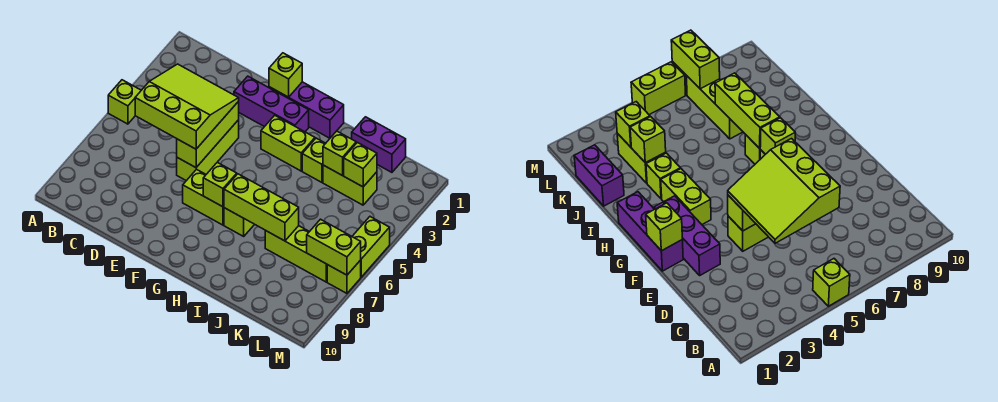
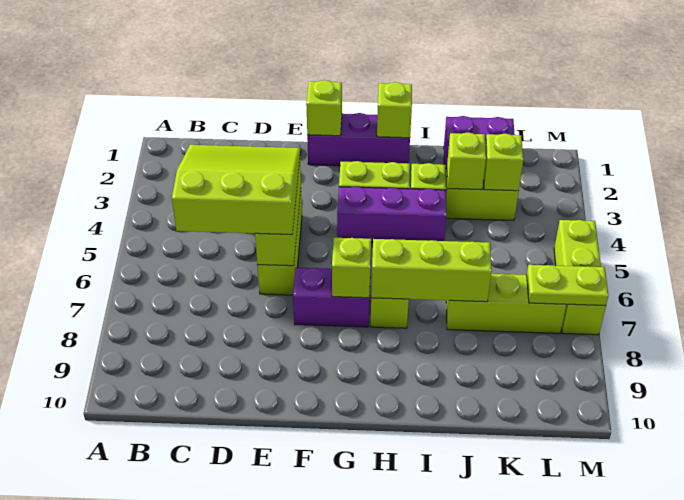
lime 1x1 brick [108,80,141,124] -> lime 1x1 brick moved to [377,82,412,138]
purple 1x3 brick [234,76,309,132] -> purple 1x3 brick moved to [337,186,446,242]
lime 1x2 brick [183,169,224,225] -> purple 1x2 brick [293,267,370,327]
lime 1x2 brick [307,219,361,275] -> lime 1x2 plate [527,265,608,306]

